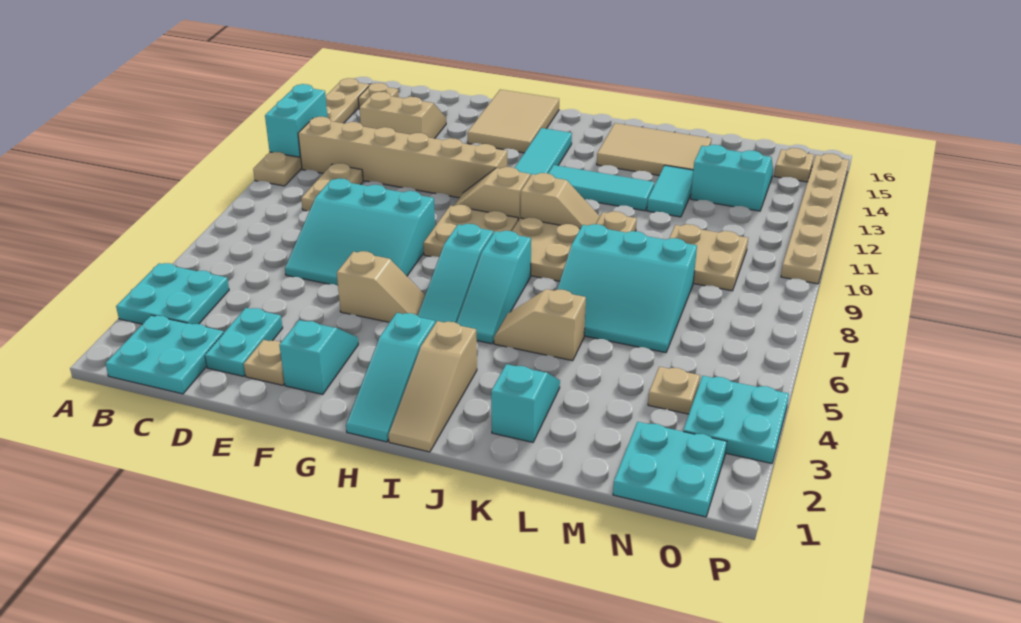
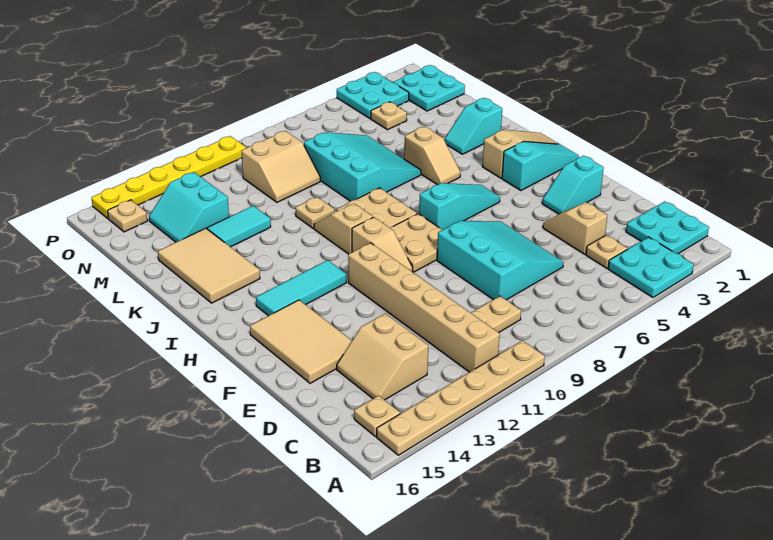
cyan 1x2 brick [265,84,328,157] -> none
cyan 1x2 plate [205,308,283,376] -> none
tan 1x1 plate [244,340,285,385] -> tan 1x1 plate moved to [586,235,627,268]
tan 1x2 slope [337,251,425,322] -> tan 1x2 slope moved to [543,202,608,254]
tan 2x3 tile [468,90,559,153] -> tan 2x3 tile turned to [250,300,352,383]
cyan 1x3 slope [457,231,531,344] -> none
cyan 1x3 tile [548,165,654,211] -> none
tan 2x2 plate [669,224,748,291] -> tan 2x2 slope [242,131,320,202]
tan 1x6 plate [781,154,849,284] -> yellow 1x6 plate [91,136,246,218]

